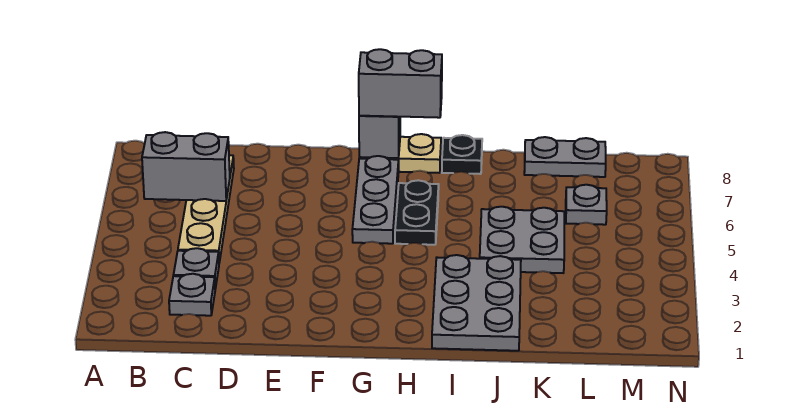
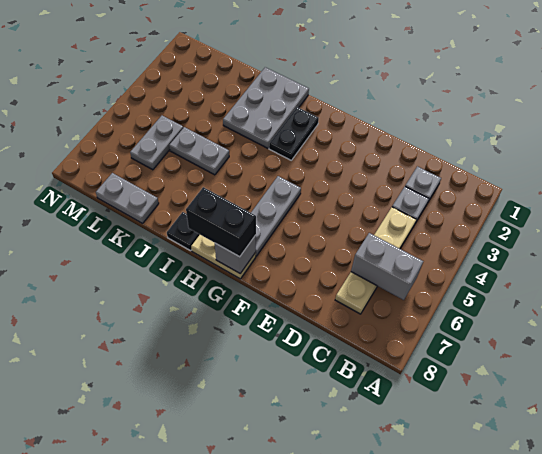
grey 1x2 brick [359,49,442,118] -> black 1x2 brick [186,187,256,257]
black 1x2 plate [395,180,439,245] -> black 1x2 plate moved to [269,107,319,160]
grey 2x2 plate [480,207,564,273] -> grey 1x2 plate [169,127,229,175]
grey 1x1 plate [566,185,607,225] -> grey 1x2 plate [130,116,183,170]

